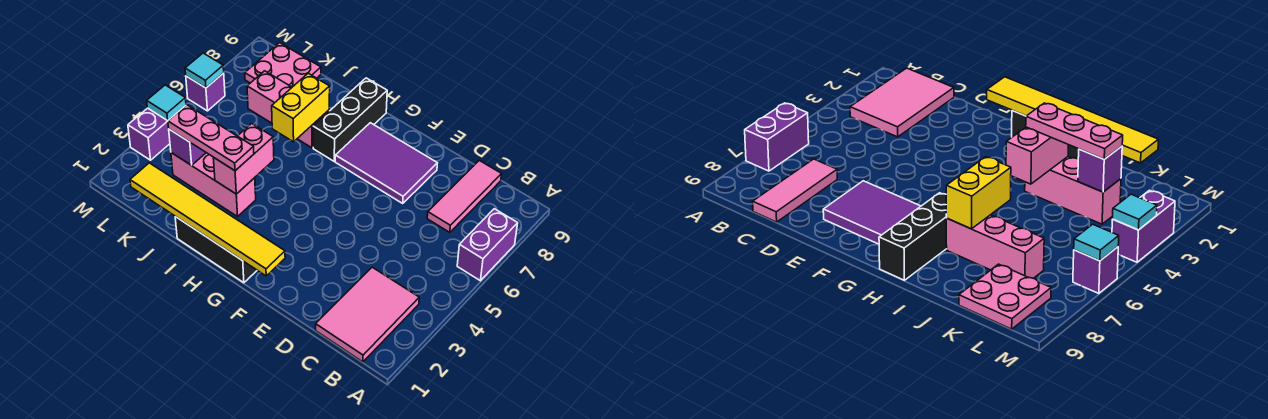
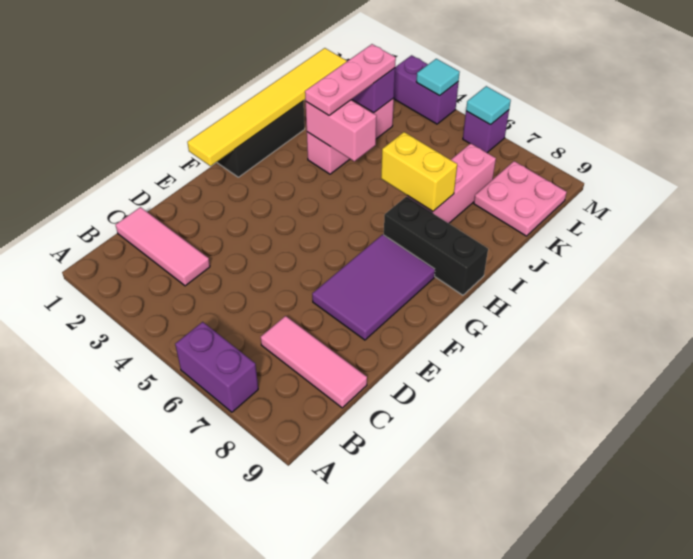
pink 2x3 tile [316,267,419,362] -> pink 1x3 tile [116,207,210,286]

